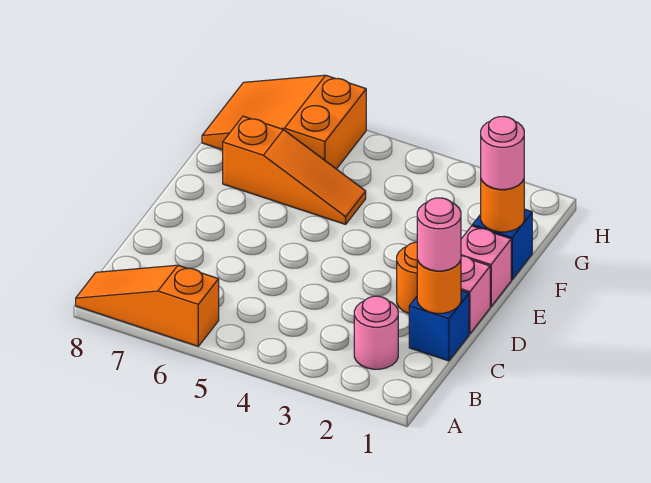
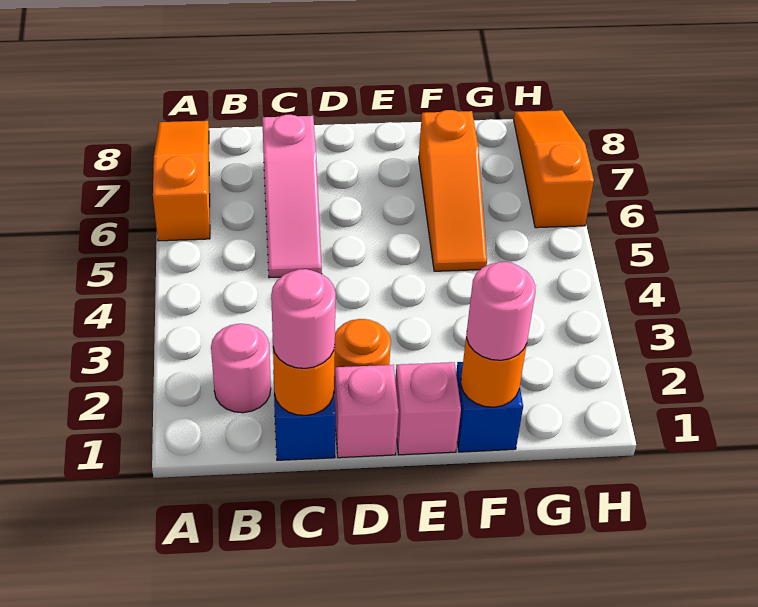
none -> pink 1x3 slope [262,115,322,278]
orange 2x3 slope [202,75,366,169] -> orange 1x3 slope [514,110,594,228]

